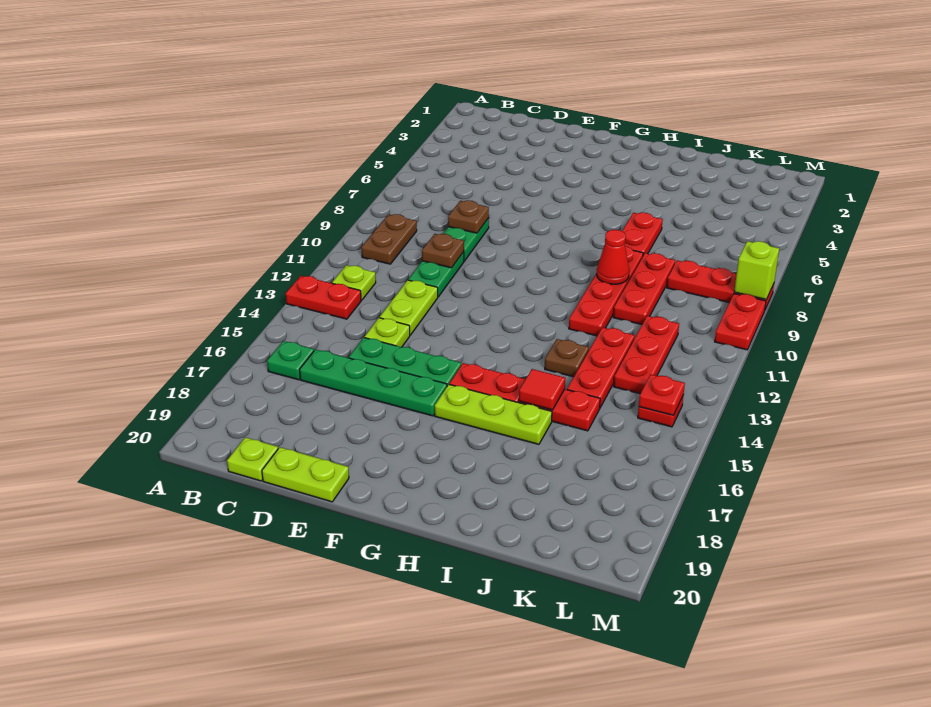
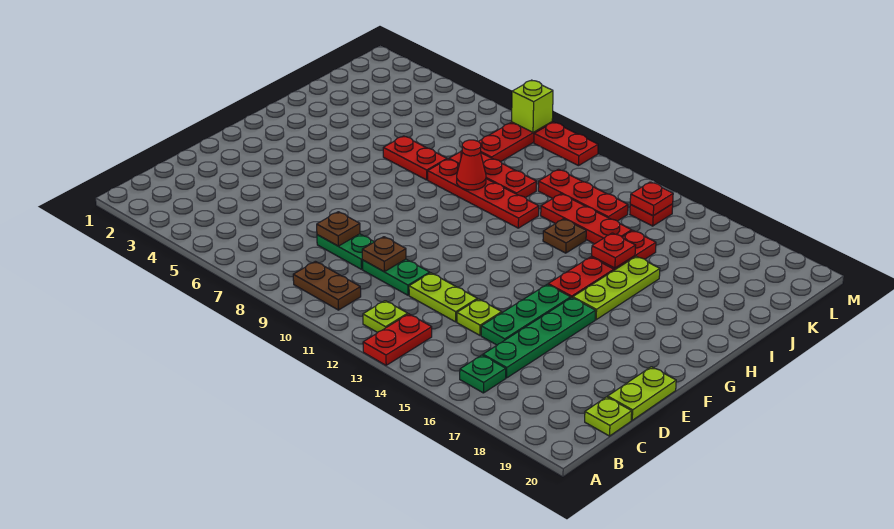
red 1x1 tile [519,369,565,410] -> red 1x1 plate [592,233,636,268]

